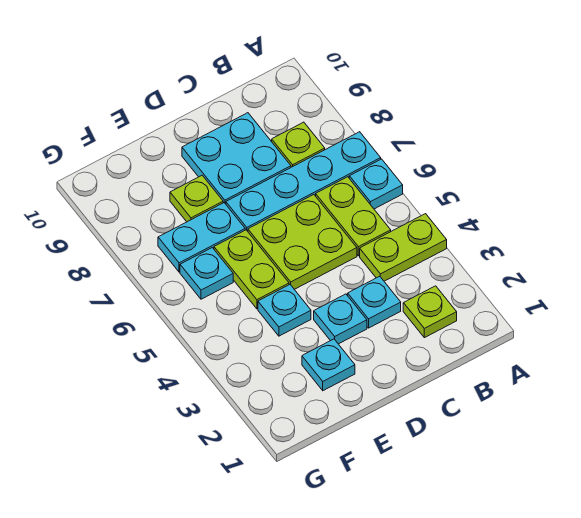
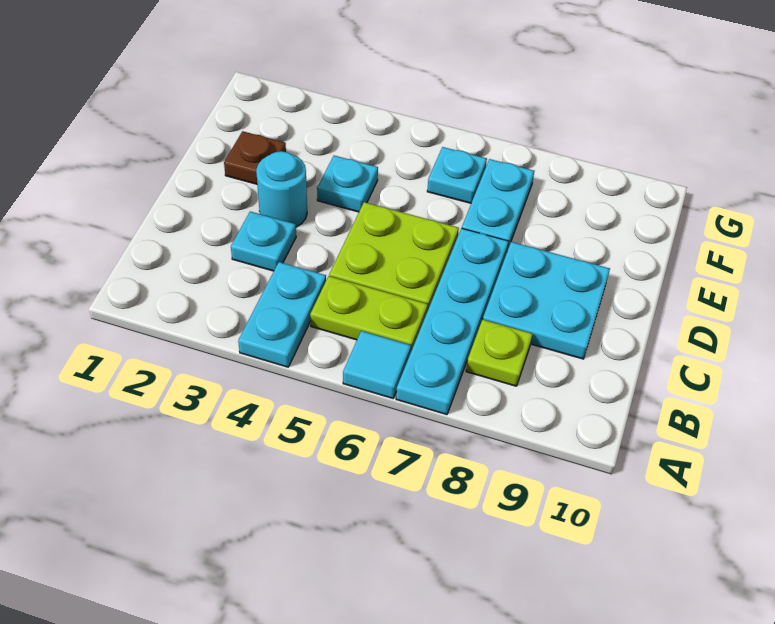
lime 1x2 plate [360,214,447,281] -> cyan 1x2 plate [238,262,326,367]
cyan 1x1 plate [349,159,403,209] -> cyan 1x1 tile [343,331,411,398]
lime 1x1 plate [403,286,457,338] -> none
cyan 1x1 plate [314,294,367,344] -> cyan 1x1 round brick [256,151,307,227]
cyan 1x1 plate [302,339,355,391] -> brown 1x1 plate [224,131,286,184]
lime 1x2 plate [214,230,289,309] -> none
lime 1x1 plate [170,175,223,222] -> none

